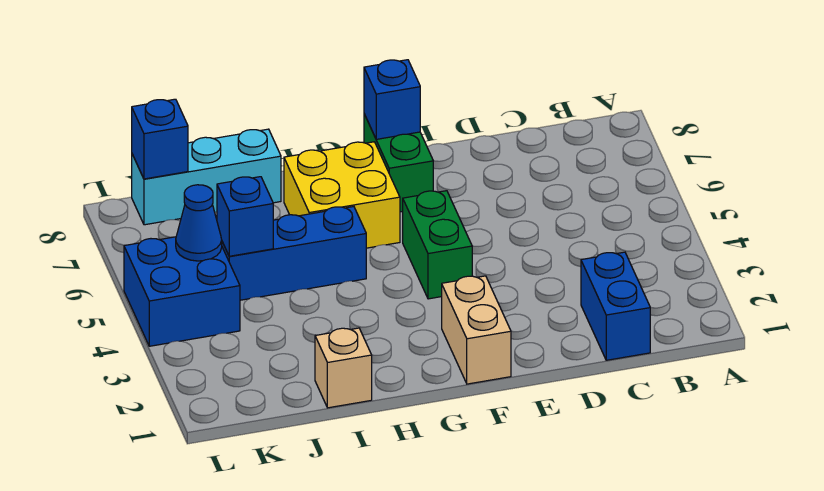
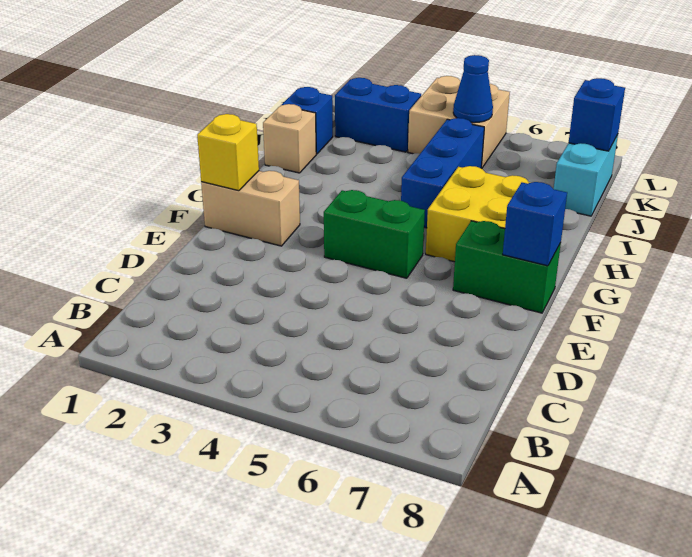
blue 1x2 brick [581,252,650,360] -> blue 1x2 brick moved to [335,78,421,152]
none -> yellow 1x1 brick [197,114,259,191]
cyan 1x3 brick [132,129,281,225] -> cyan 1x2 brick [554,134,618,216]
blue 1x1 brick [217,177,273,256] -> blue 1x1 brick moved to [282,87,333,154]
blue 2x2 brick [124,237,240,346] -> tan 2x2 brick [408,76,510,168]

